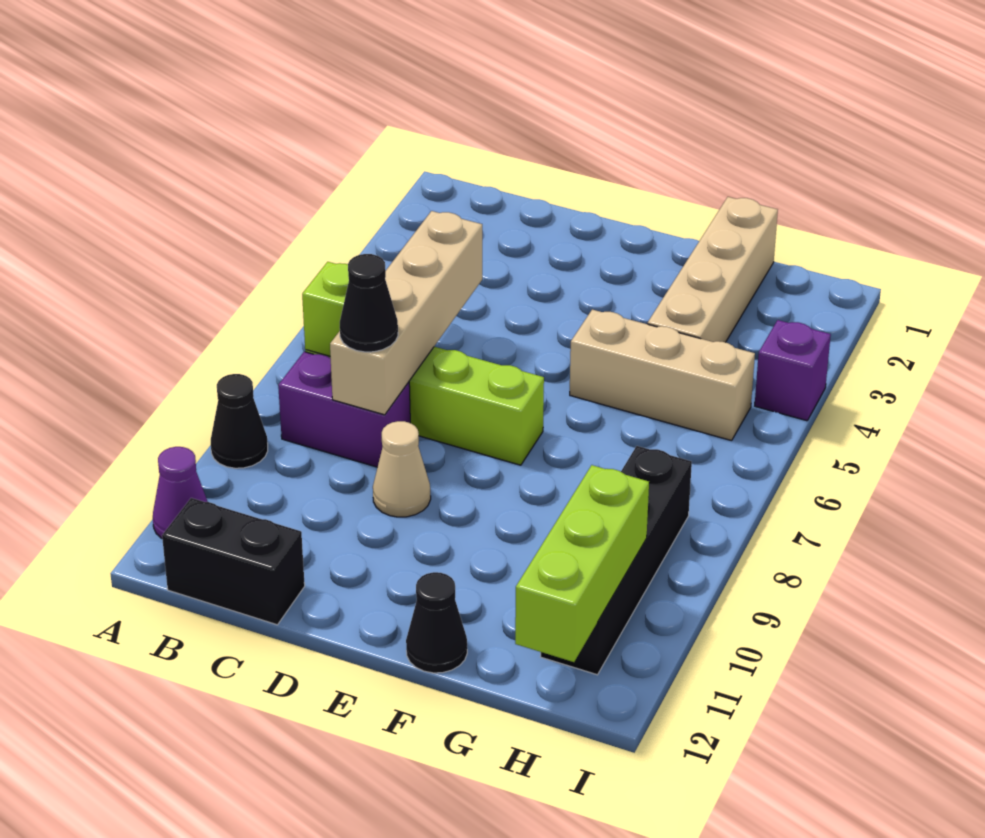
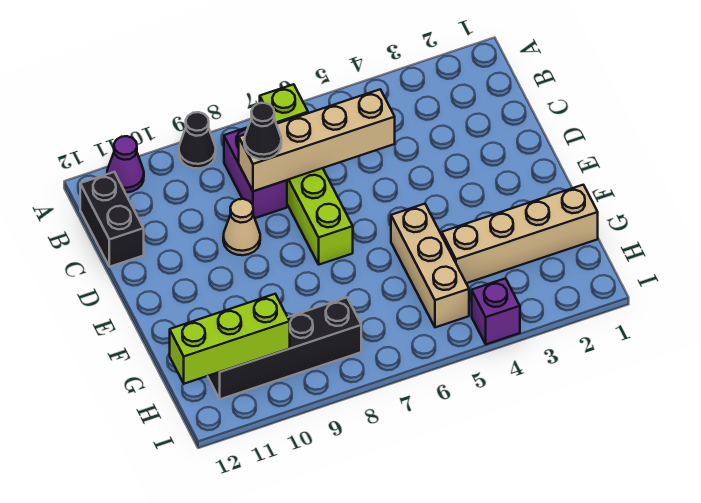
black 1x1 cone [406,572,467,673] -> none

